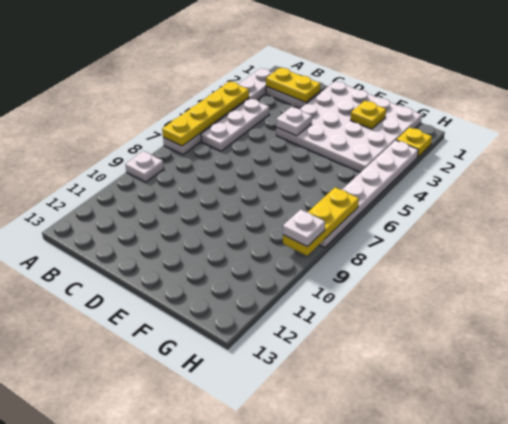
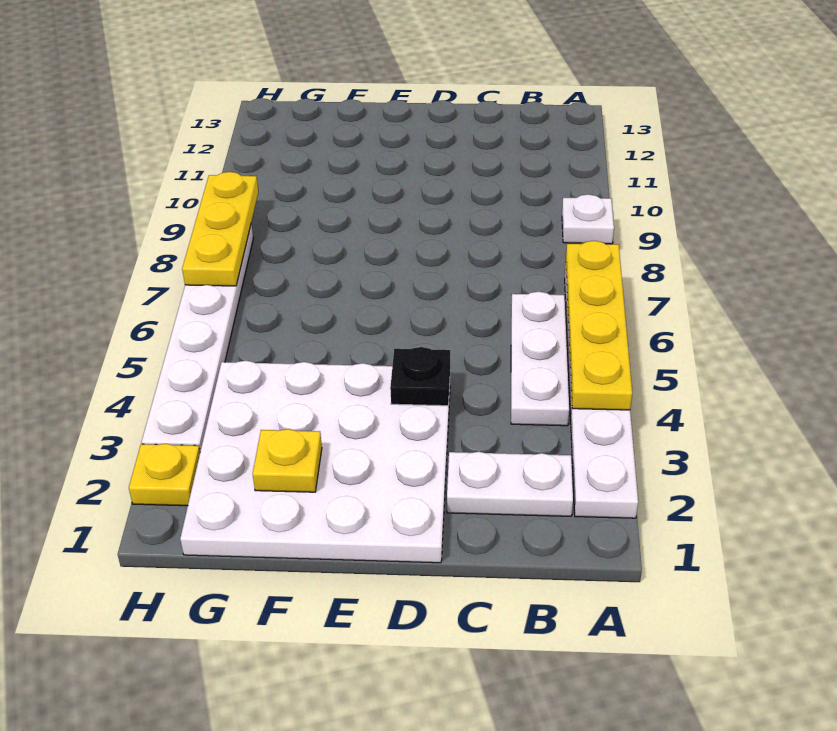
yellow 1x2 plate [266,68,320,102] -> none
white 1x1 plate [276,107,312,136] -> black 1x1 plate [390,347,450,406]
white 1x1 plate [283,210,325,246] -> none

